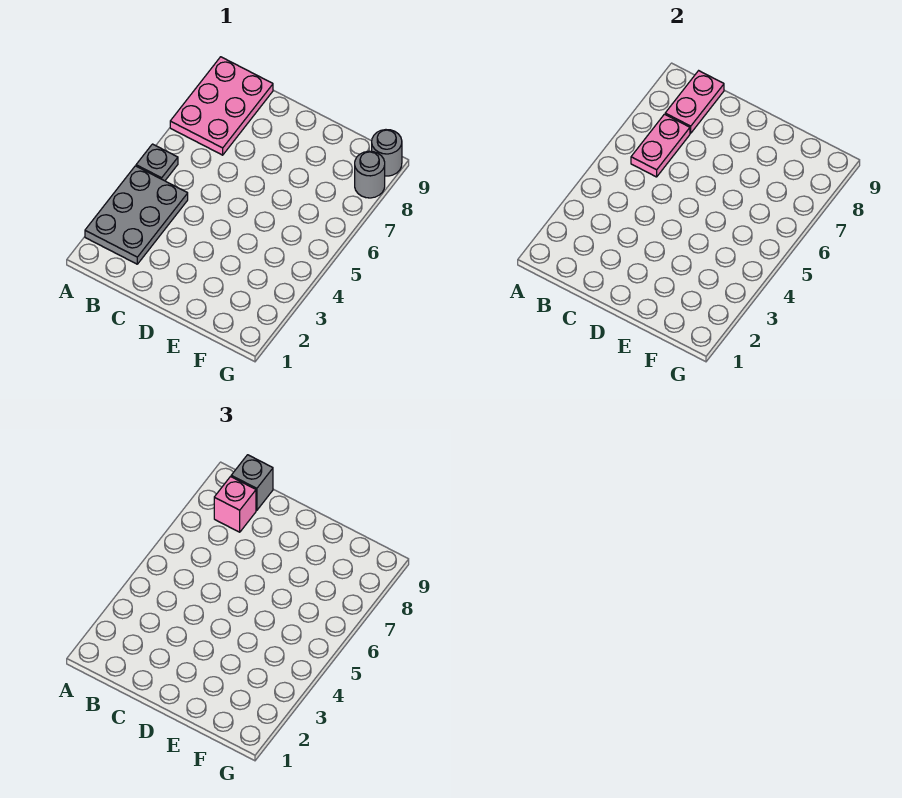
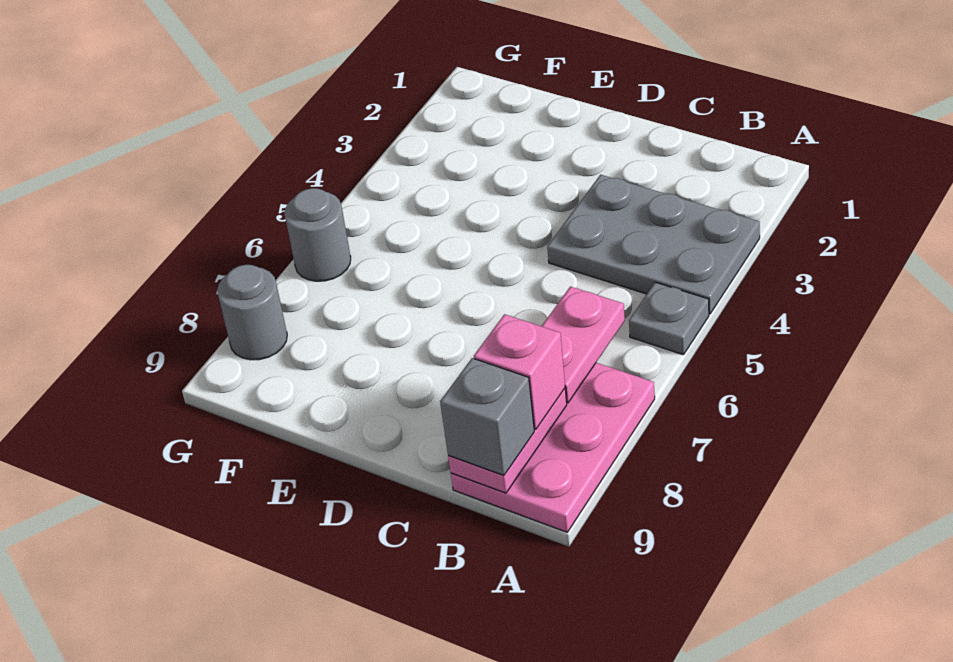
grey 2x3 plate [85,166,188,264] -> grey 2x3 plate turned to [547,175,760,314]
grey 1x1 round brick [372,130,402,176] -> grey 1x1 round brick moved to [285,188,351,281]

